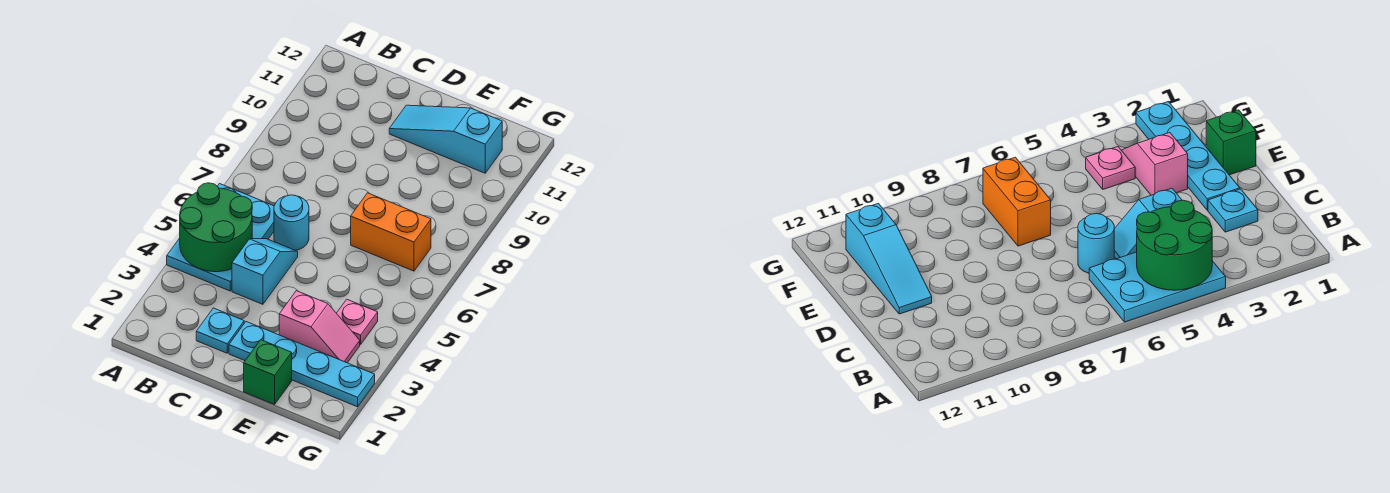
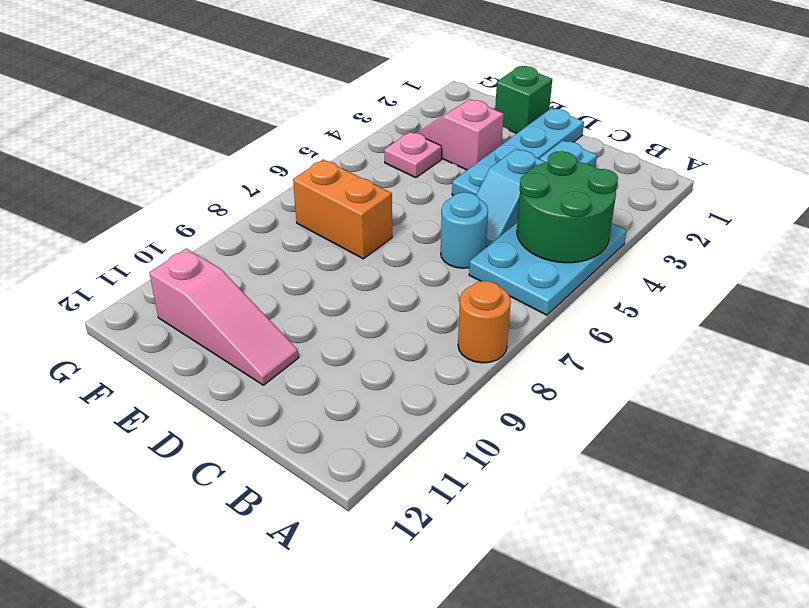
none -> orange 1x1 round brick [458,281,511,363]
cyan 1x4 plate [229,322,375,407] -> cyan 1x4 plate turned to [452,108,584,196]
cyan 1x3 slope [389,105,502,173] -> pink 1x3 slope [150,249,299,385]

